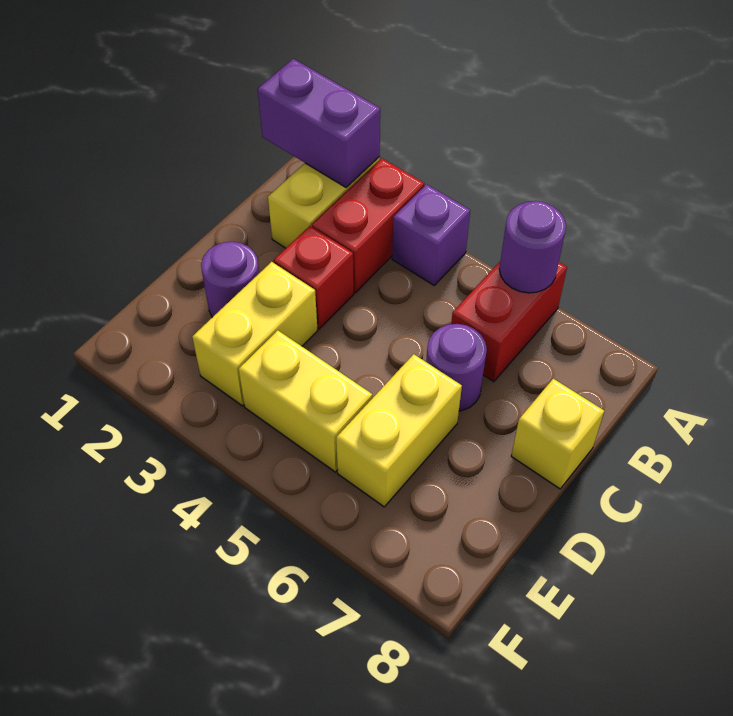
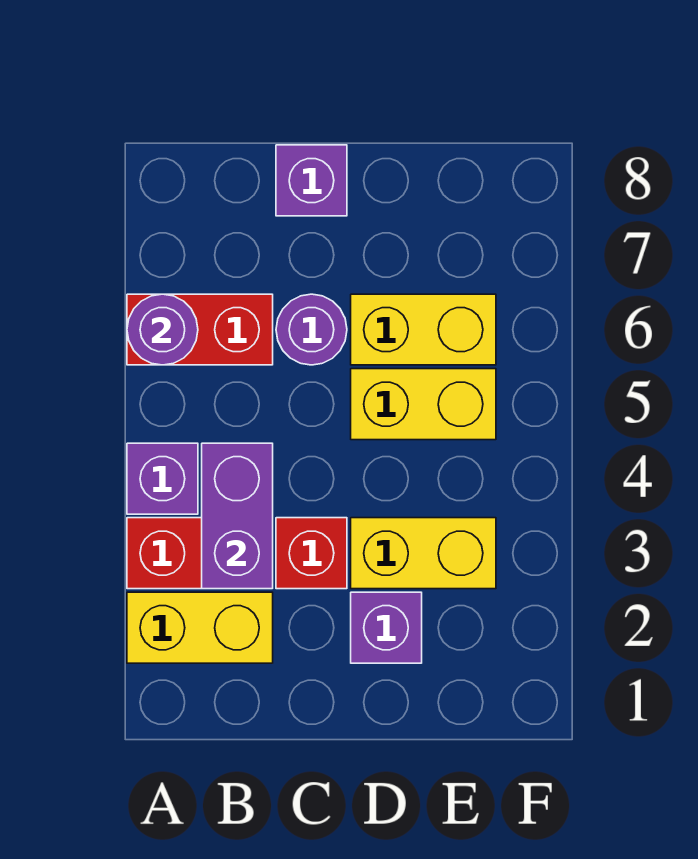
purple 1x2 brick [258,59,380,187] -> purple 1x2 brick moved to [202,443,273,589]
yellow 1x1 brick [511,379,604,489] -> purple 1x1 brick [276,145,347,216]
purple 1x1 round brick [201,242,259,317] -> purple 1x1 brick [351,592,422,663]
yellow 1x2 brick [239,330,372,472] -> yellow 1x2 brick turned to [351,369,496,440]

